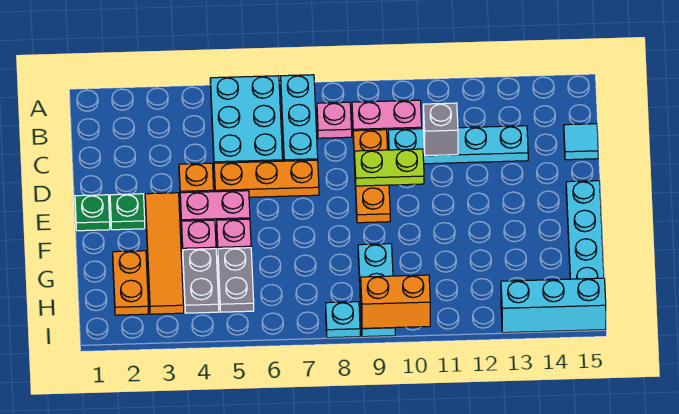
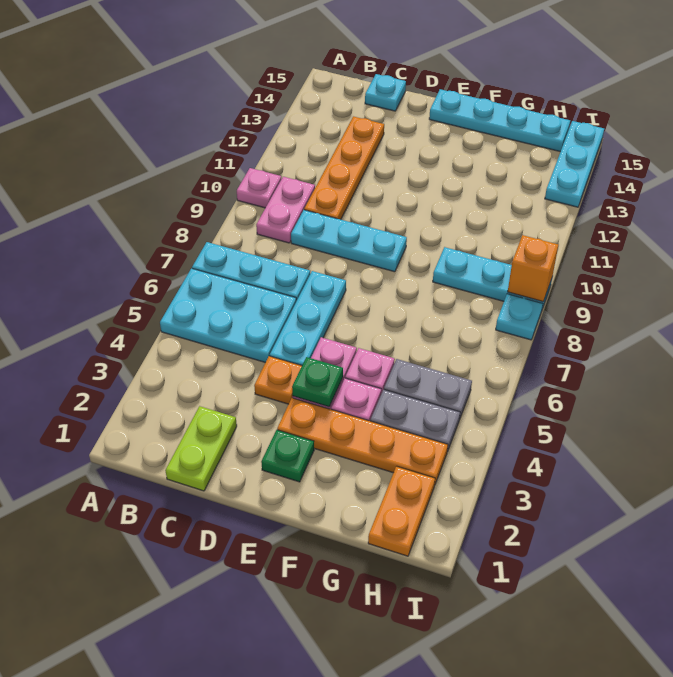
pink 1x1 plate [317,102,352,138] -> pink 1x1 plate moved to [237,168,281,208]
orange 1x3 plate [353,130,390,223] -> cyan 1x3 plate [291,210,407,272]
cyan 1x4 plate [388,126,528,164] -> orange 1x4 plate [304,116,384,220]
grey 1x1 brick [423,103,458,156] -> none
cyan 1x1 tile [564,124,598,160] -> cyan 1x1 plate [365,74,406,111]
orange 1x3 plate [214,160,319,197] -> cyan 1x3 plate [270,271,346,365]
lime 1x2 plate [355,149,424,186] -> lime 1x2 plate moved to [165,406,237,491]
green 1x1 plate [75,195,110,231] -> green 1x1 plate moved to [292,357,343,407]
orange 1x4 tile [145,193,184,314] -> orange 1x4 plate [277,398,448,484]
orange 1x2 plate [113,251,148,315] -> orange 1x2 plate turned to [368,466,435,556]
orange 1x2 brick [361,275,430,328] -> orange 1x1 brick [508,235,559,302]
cyan 1x3 brick [501,278,606,333] -> cyan 1x3 plate [545,121,604,207]

